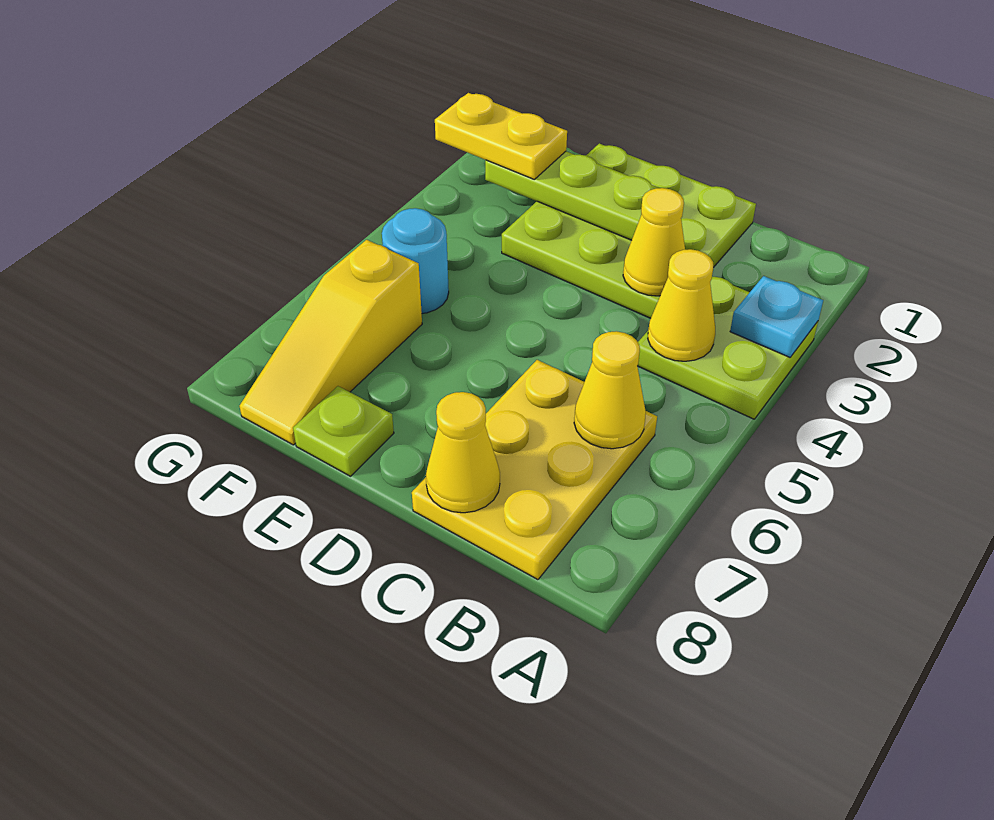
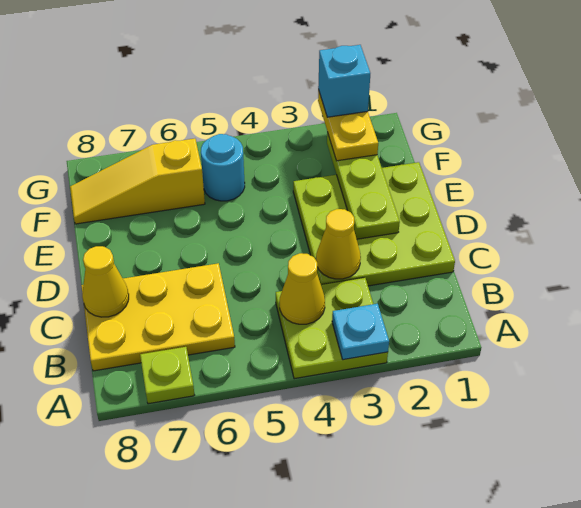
yellow 1x1 cone [574,331,646,449] -> none
lime 1x1 plate [293,386,394,476] -> lime 1x1 plate moved to [140,347,194,404]
none -> cyan 1x1 brick [318,45,370,117]

